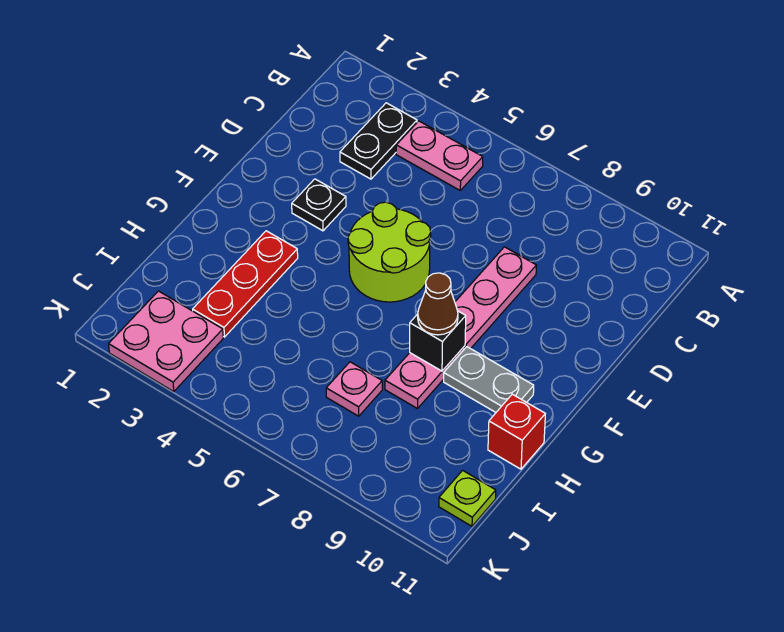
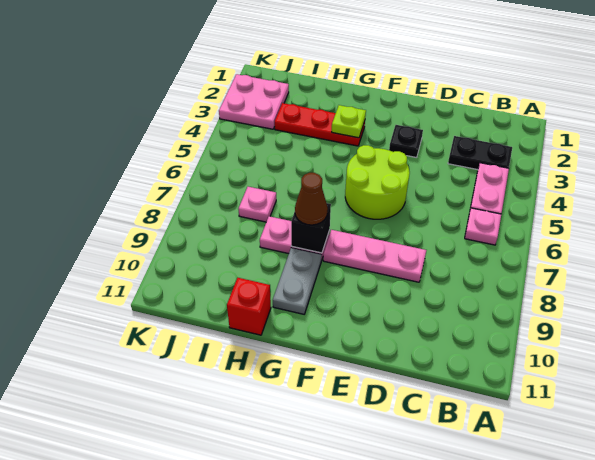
none -> pink 1x1 plate [465,208,501,245]
lime 1x1 plate [439,470,496,526] -> lime 1x1 plate moved to [332,105,366,138]

